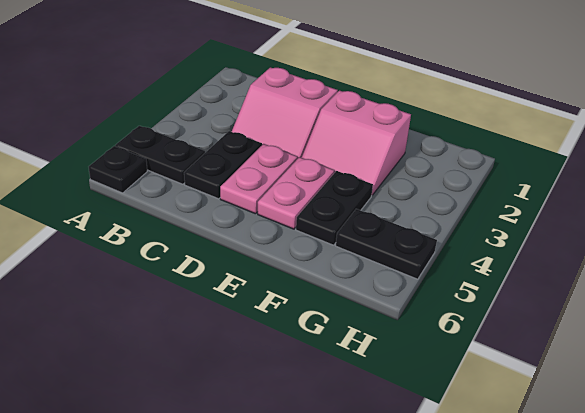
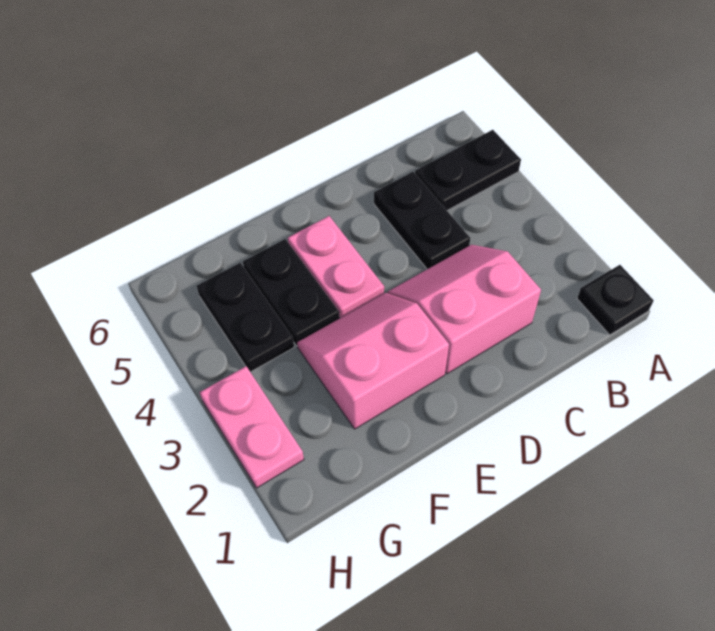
black 1x1 plate [89,146,147,193] -> black 1x1 plate moved to [577,265,654,335]
pink 1x2 plate [220,144,298,214] -> pink 1x2 plate moved to [200,366,304,488]
black 1x2 plate [336,209,437,279] -> black 1x2 plate turned to [197,263,294,372]

